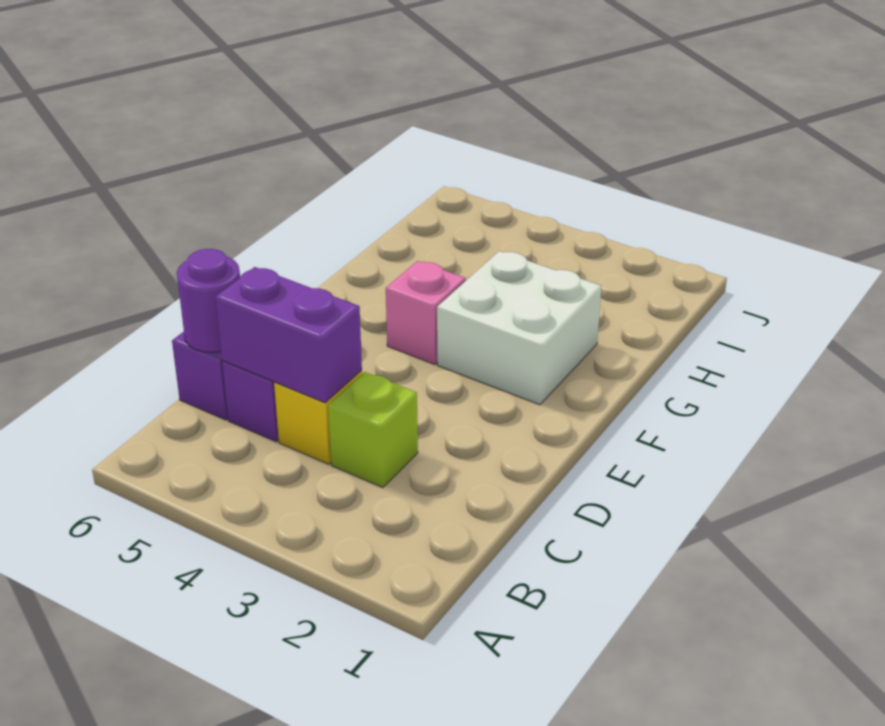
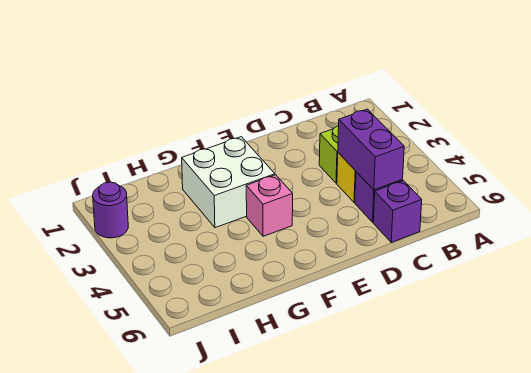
purple 1x1 round brick [177,249,240,352] -> purple 1x1 round brick moved to [93,182,128,238]

